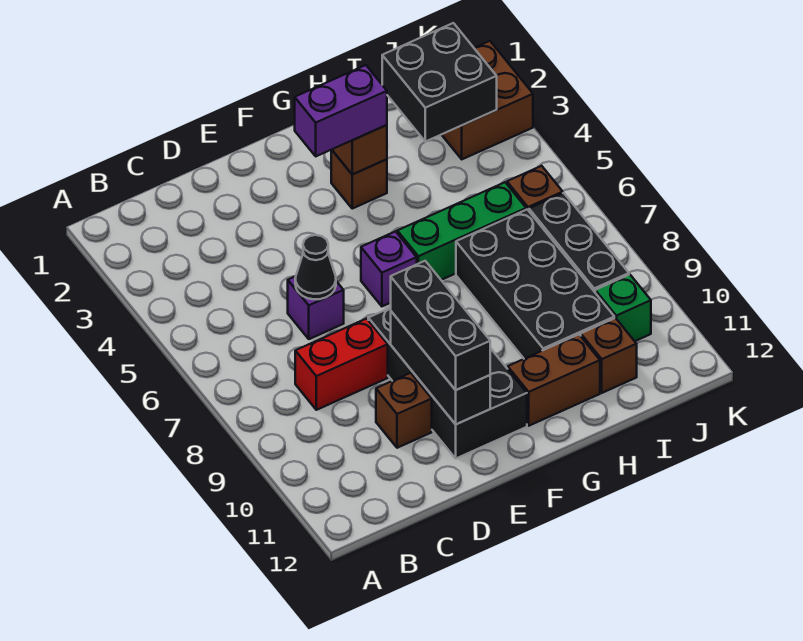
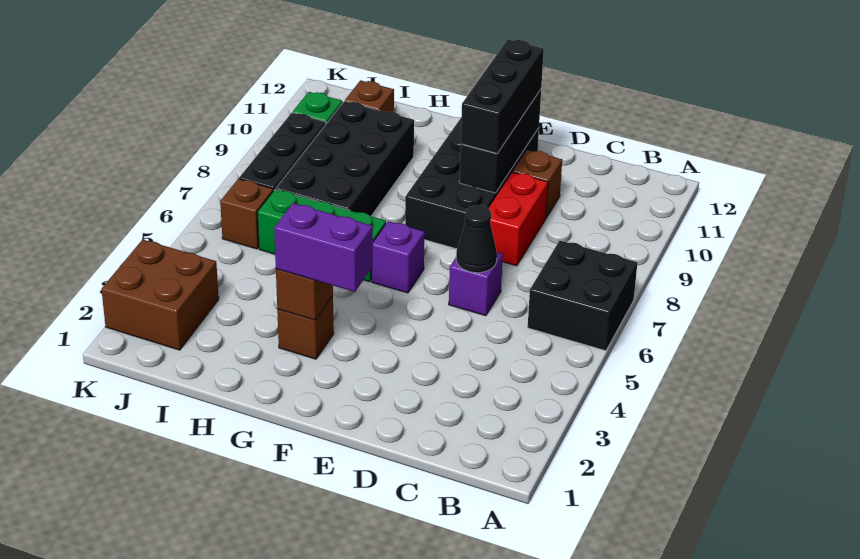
red 1x2 brick [295,319,388,410] -> red 1x2 brick turned to [489,172,548,266]
brown 1x2 brick [508,334,600,426] -> none
black 2x2 brick [382,23,497,142] -> black 2x2 brick moved to [528,241,637,351]

